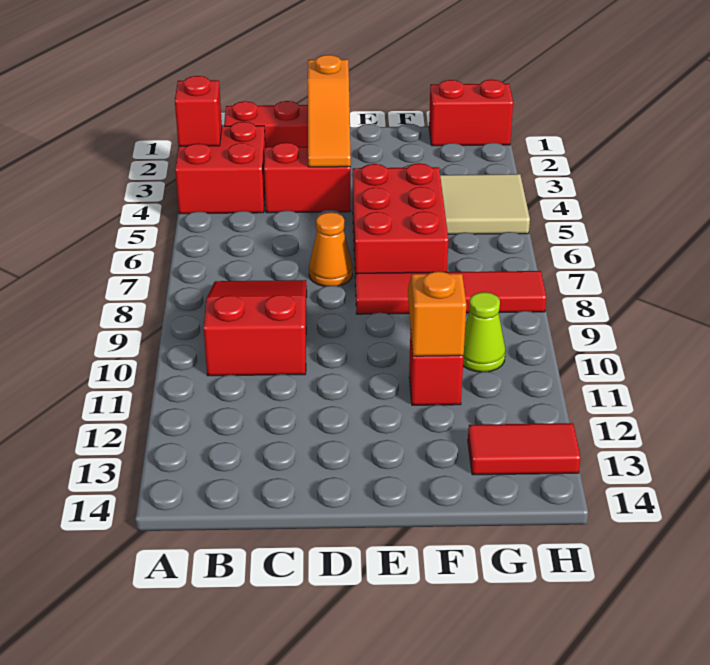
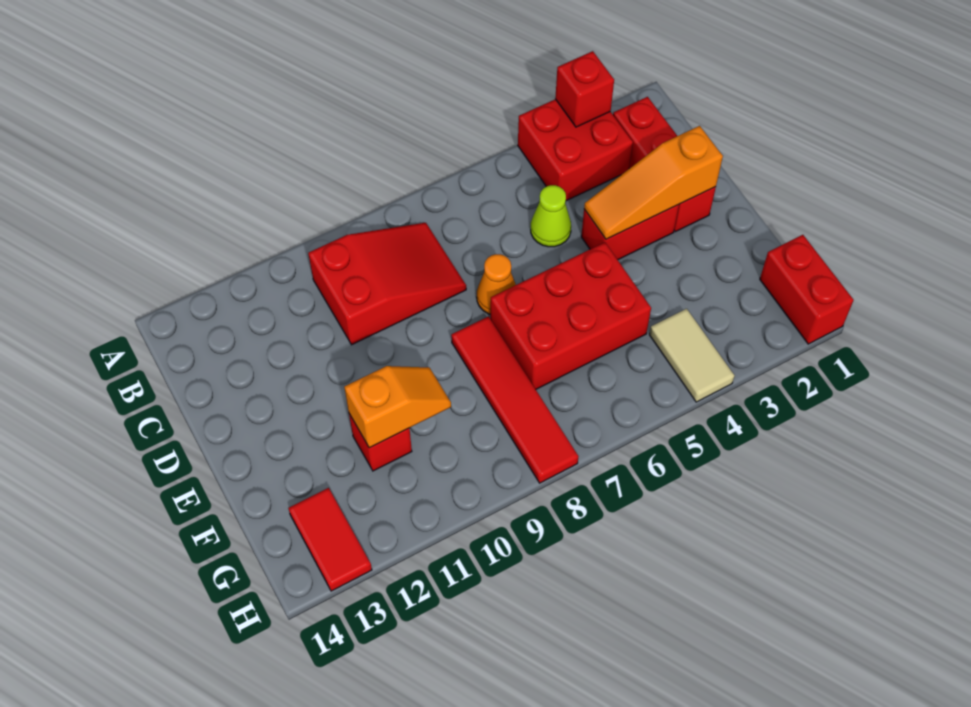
red 1x2 brick [264,143,351,213] -> red 1x2 brick turned to [581,205,679,260]
tan 2x2 tile [440,174,530,234] -> tan 1x2 tile [649,309,734,402]
lime 1x1 cone [463,292,505,372] -> lime 1x1 cone moved to [531,185,571,247]

